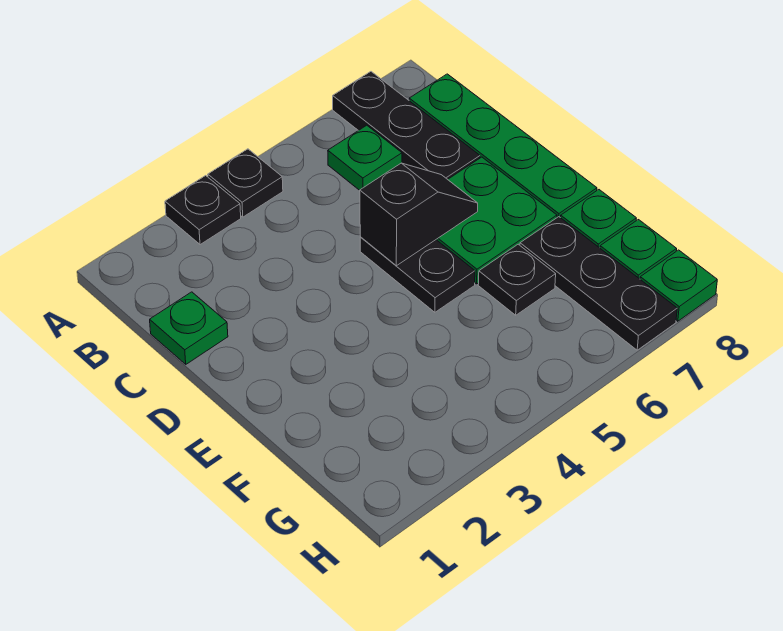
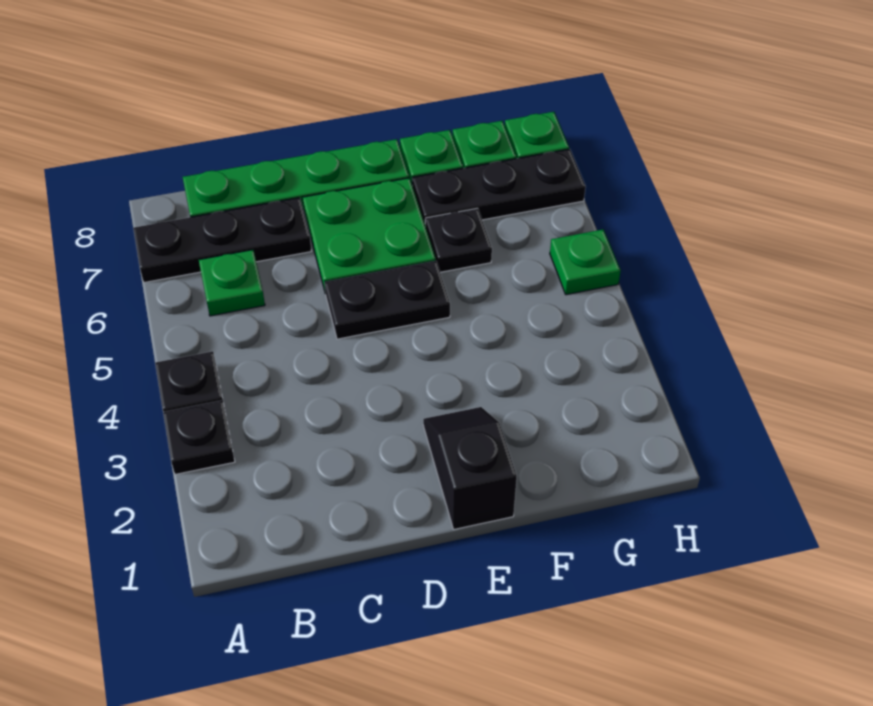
green 1x1 plate [150,292,228,364] -> green 1x1 plate moved to [550,229,621,295]
black 1x2 slope [360,163,478,266] -> black 1x2 slope moved to [423,407,517,529]

